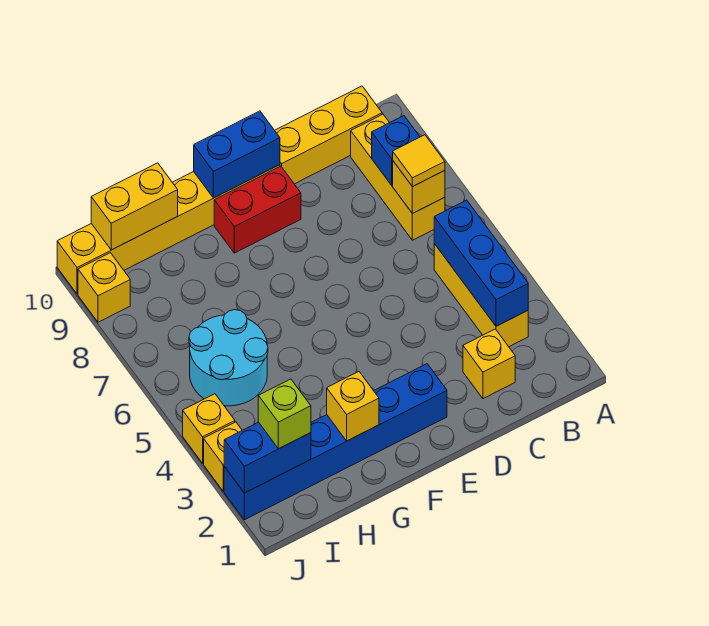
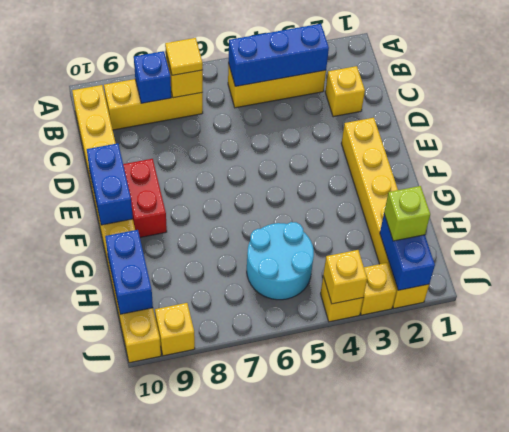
blue 1x6 brick [224,364,447,520] -> yellow 1x6 brick [341,118,429,308]
yellow 1x1 brick [327,372,379,441] -> yellow 1x1 brick moved to [323,250,367,304]
yellow 1x2 brick [91,163,178,250] -> blue 1x2 brick [105,230,153,314]

